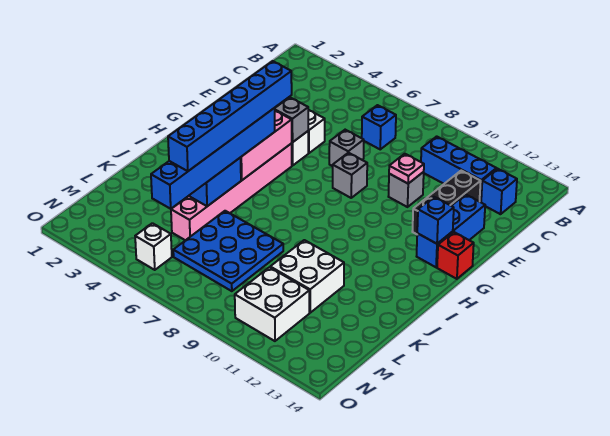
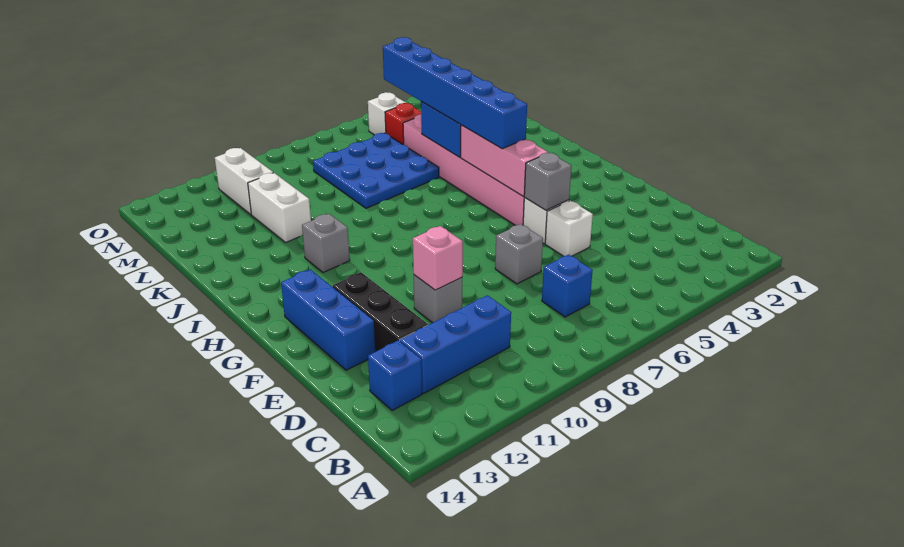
pink 1x1 plate [389,154,424,184] -> pink 1x1 brick [413,226,463,290]
grey 1x1 brick [333,153,367,198] -> grey 1x1 brick moved to [302,214,350,273]
blue 1x6 brick [168,61,292,171] -> none
blue 1x1 brick [417,197,454,244] -> none
red 1x1 brick [437,232,474,279] -> red 1x1 brick moved to [385,103,421,145]
white 2x2 brick [270,240,344,313] -> white 1x2 brick [248,173,311,242]
white 2x2 brick [235,267,309,341] -> white 1x2 brick [215,148,273,214]

